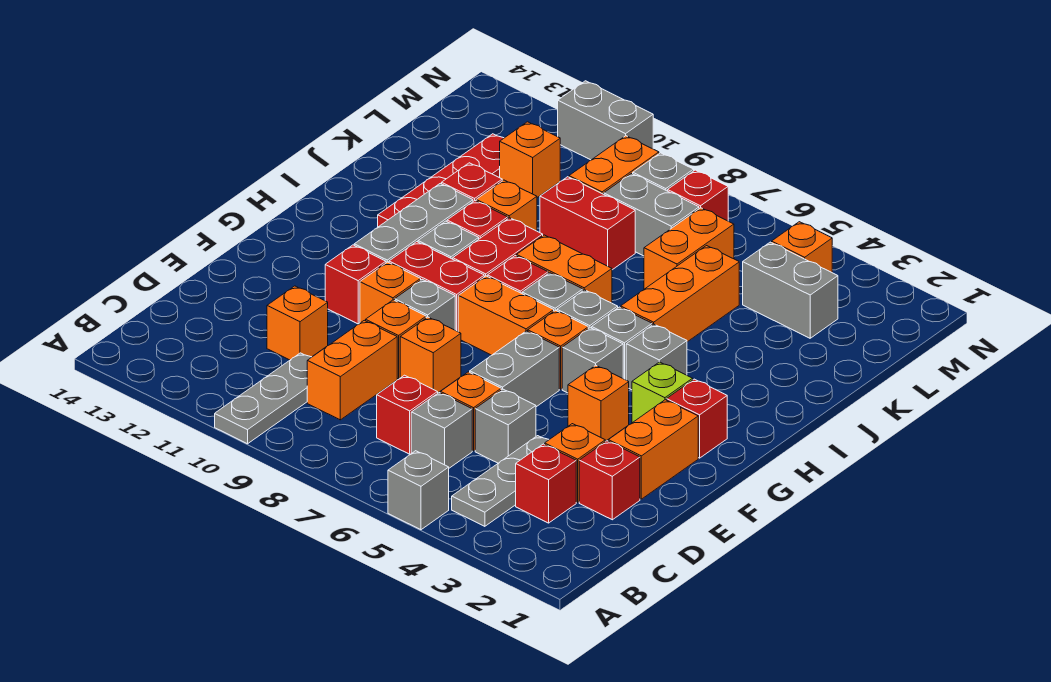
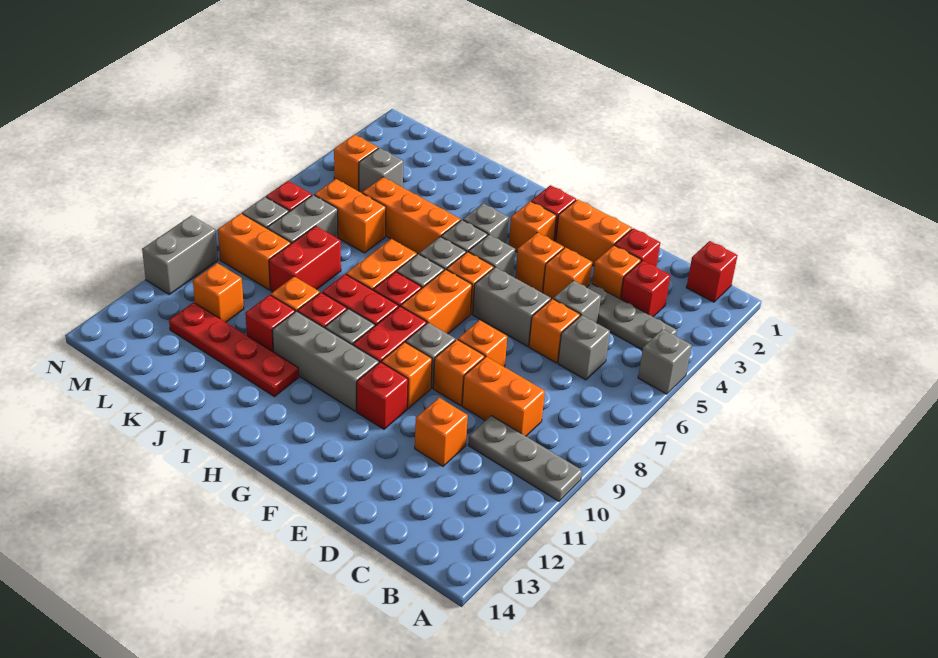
red 1x1 brick [377,375,438,454] -> red 1x1 brick moved to [686,241,738,302]
none -> orange 1x1 brick [543,247,592,299]
lime 1x1 brick [632,362,693,423] -> orange 1x1 brick [509,201,556,252]
grey 1x2 brick [743,242,838,338] -> grey 1x1 brick [359,148,403,193]

